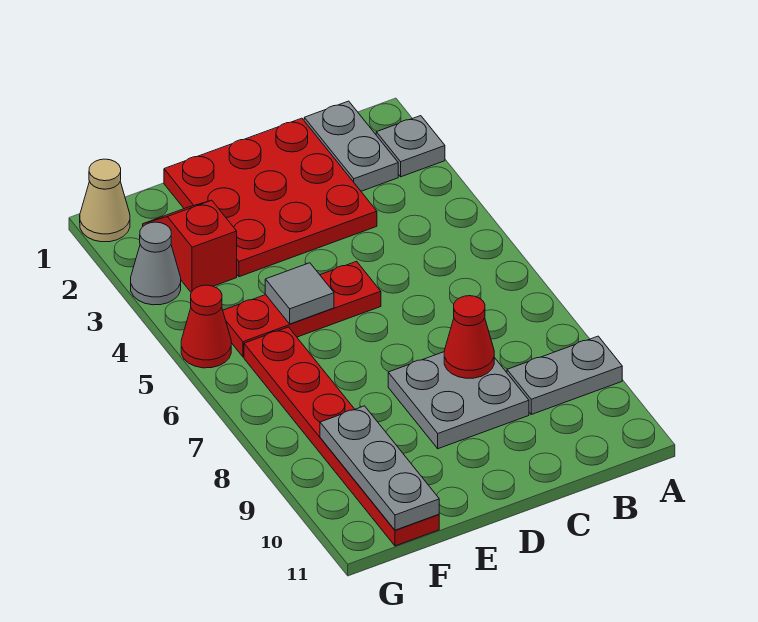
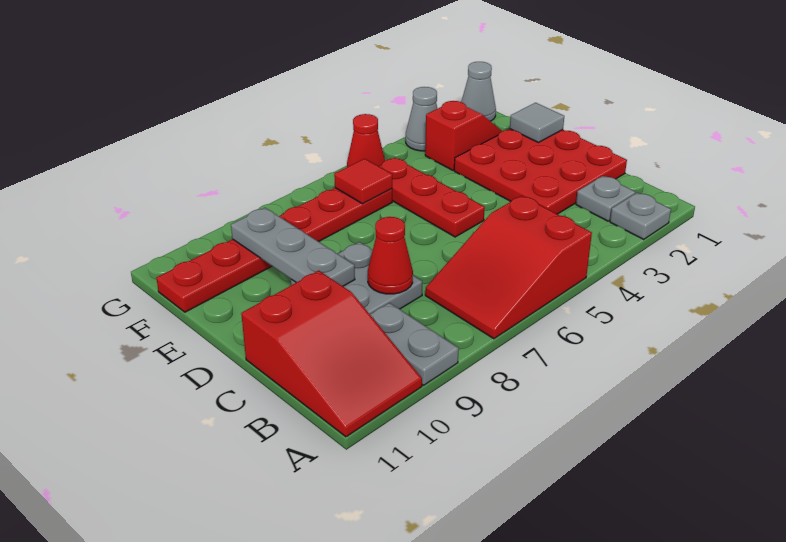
none -> red 2x3 slope [425,196,592,339]
none -> red 2x3 slope [241,271,422,437]
grey 1x2 plate [304,101,398,191] -> grey 1x1 plate [576,176,635,221]
grey 1x1 tile [265,263,334,324] -> grey 1x1 tile moved to [510,103,564,143]
none -> red 1x1 tile [334,159,392,204]
grey 1x3 plate [320,406,439,530] -> grey 1x3 plate turned to [231,208,355,286]
tan 1x1 cone [80,159,130,242] -> grey 1x1 cone [461,62,496,121]

